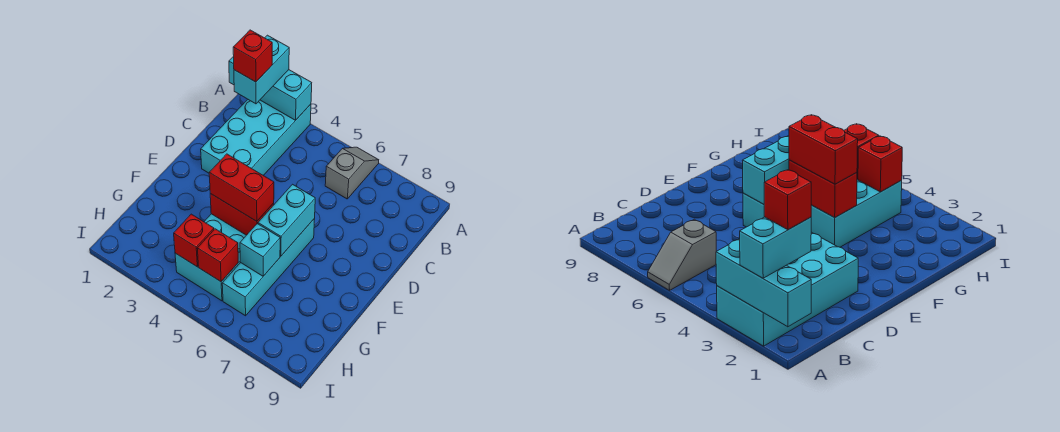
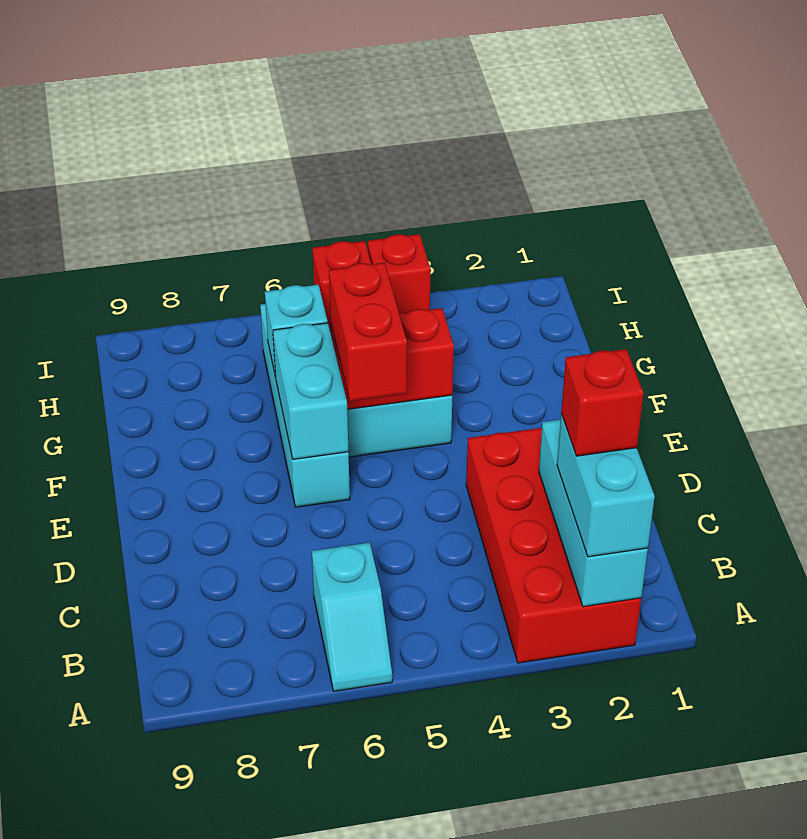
cyan 1x3 brick [229,56,312,120] -> cyan 1x3 brick turned to [539,419,648,607]
cyan 2x4 brick [201,100,311,176] -> red 2x4 brick [466,428,641,663]
grey 1x2 slope [325,147,379,199] -> cyan 1x2 slope [312,542,392,691]
red 1x2 brick [209,154,274,221] -> red 1x2 brick turned to [329,263,407,401]

